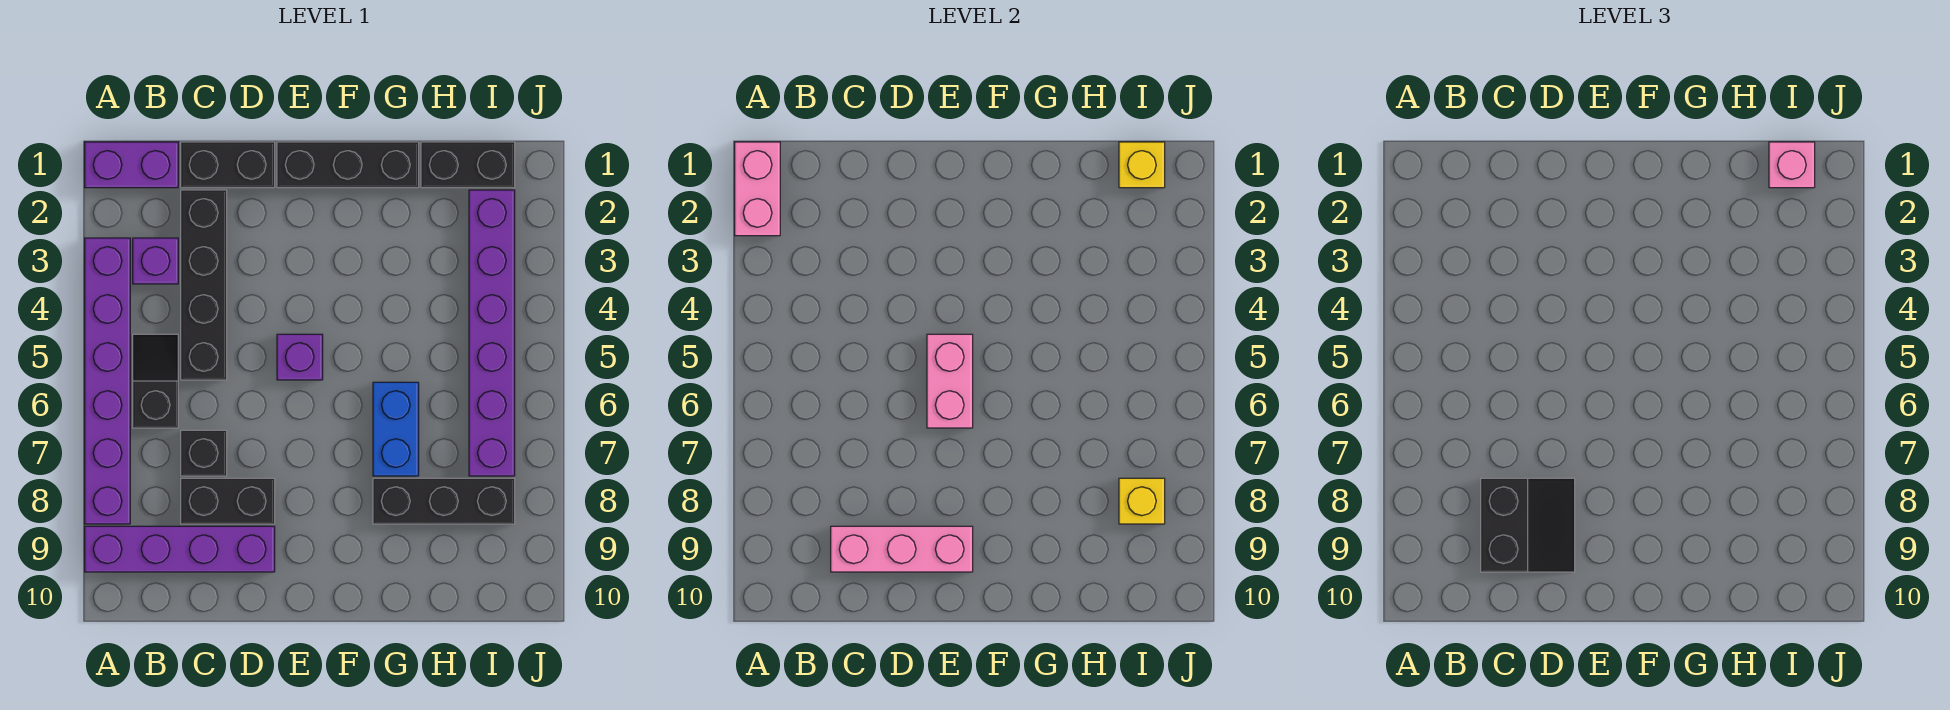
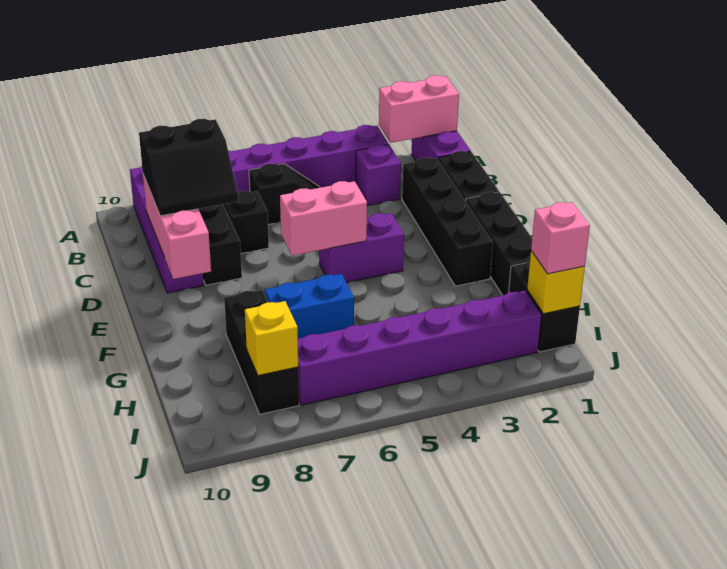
black 1x4 brick [181,190,227,380] -> black 1x4 brick turned to [402,158,493,286]
purple 1x1 brick [277,334,323,380] -> purple 1x2 brick [319,213,404,282]

